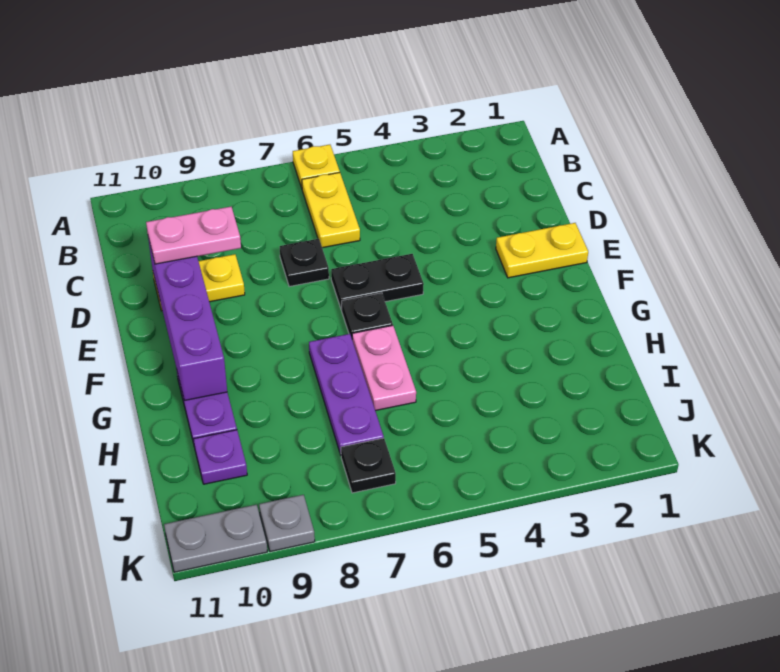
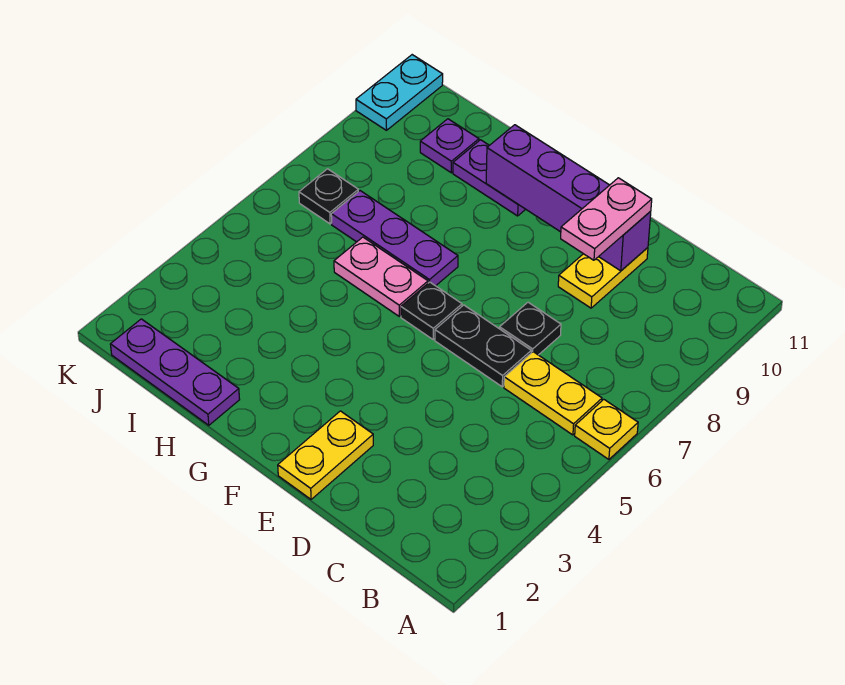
black 1x2 plate [331,254,424,310] -> black 1x2 plate turned to [435,305,531,387]
none -> purple 1x3 plate [110,319,240,425]
grey 1x1 plate [259,495,315,552] -> none
grey 1x2 plate [164,505,267,572] -> cyan 1x2 plate [356,55,443,130]

